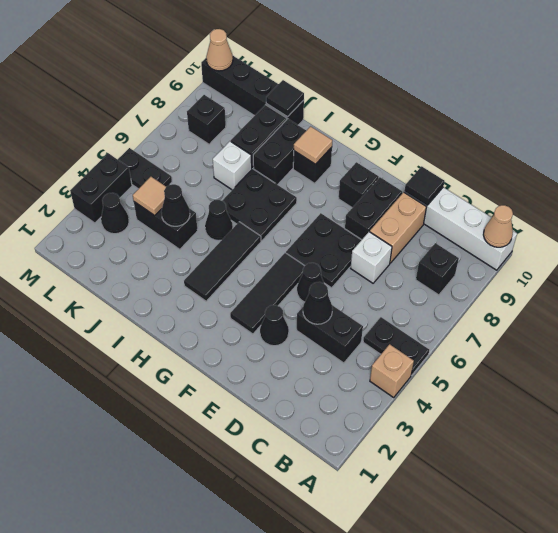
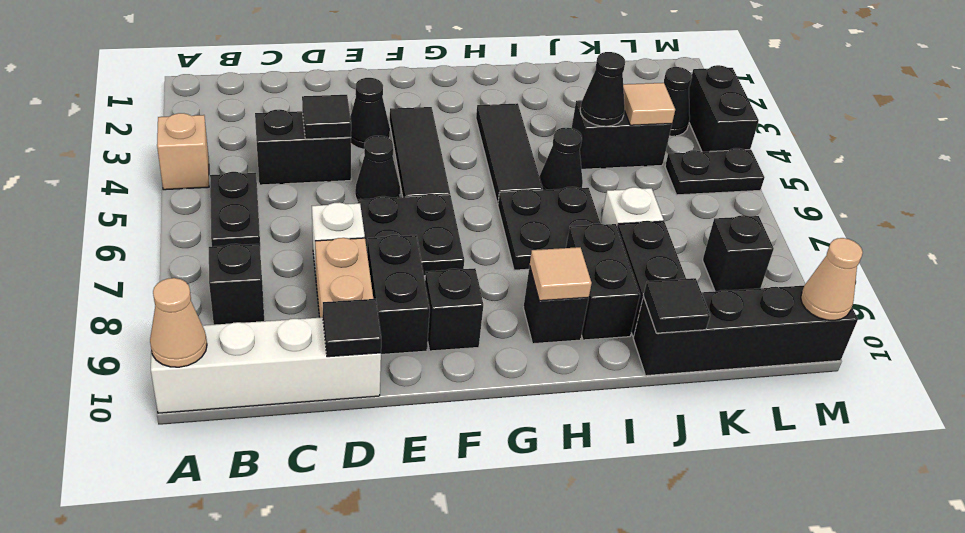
black 1x2 plate [363,317,429,375] -> black 1x2 plate turned to [210,172,261,250]
black 1x1 cone [303,282,332,324] -> black 1x1 tile [302,95,351,139]

